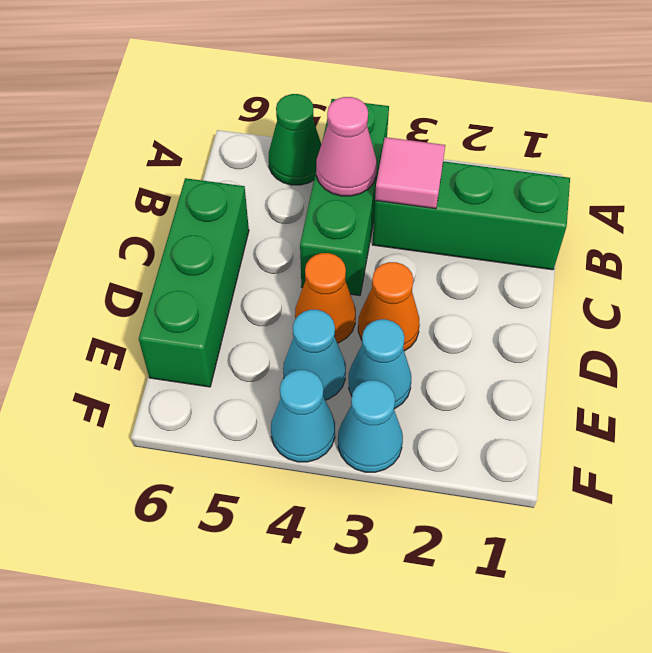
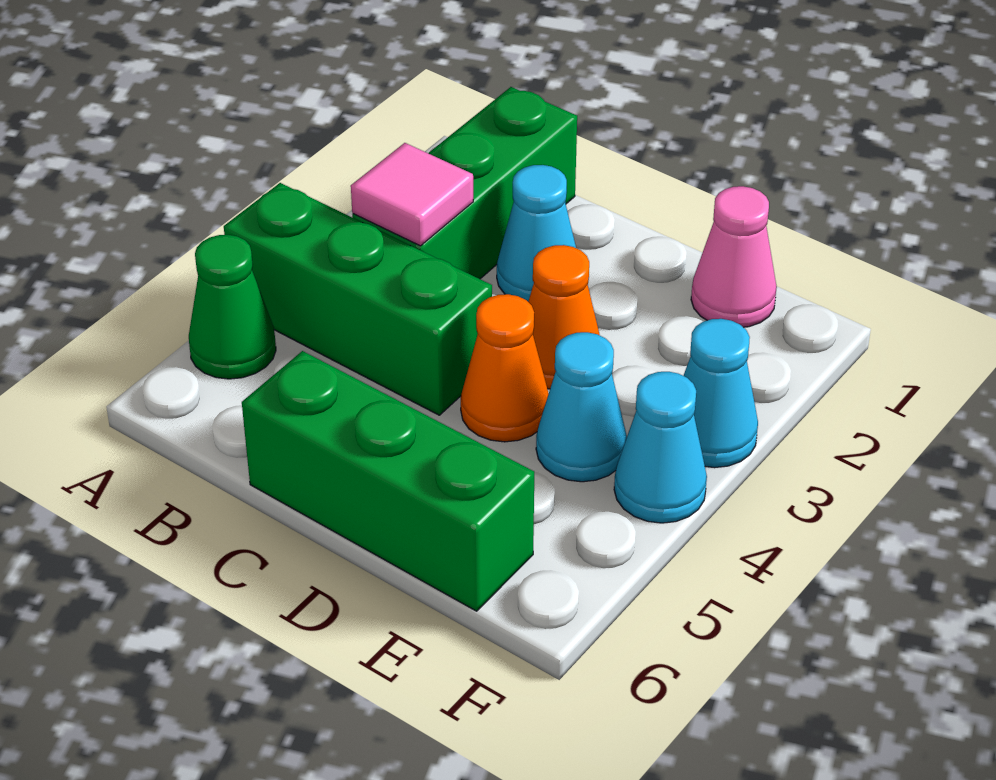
pink 1x1 cone [316,97,377,196] -> pink 1x1 cone moved to [691,186,777,327]
cyan 1x1 cone [349,319,411,409] -> cyan 1x1 cone moved to [497,165,576,301]

